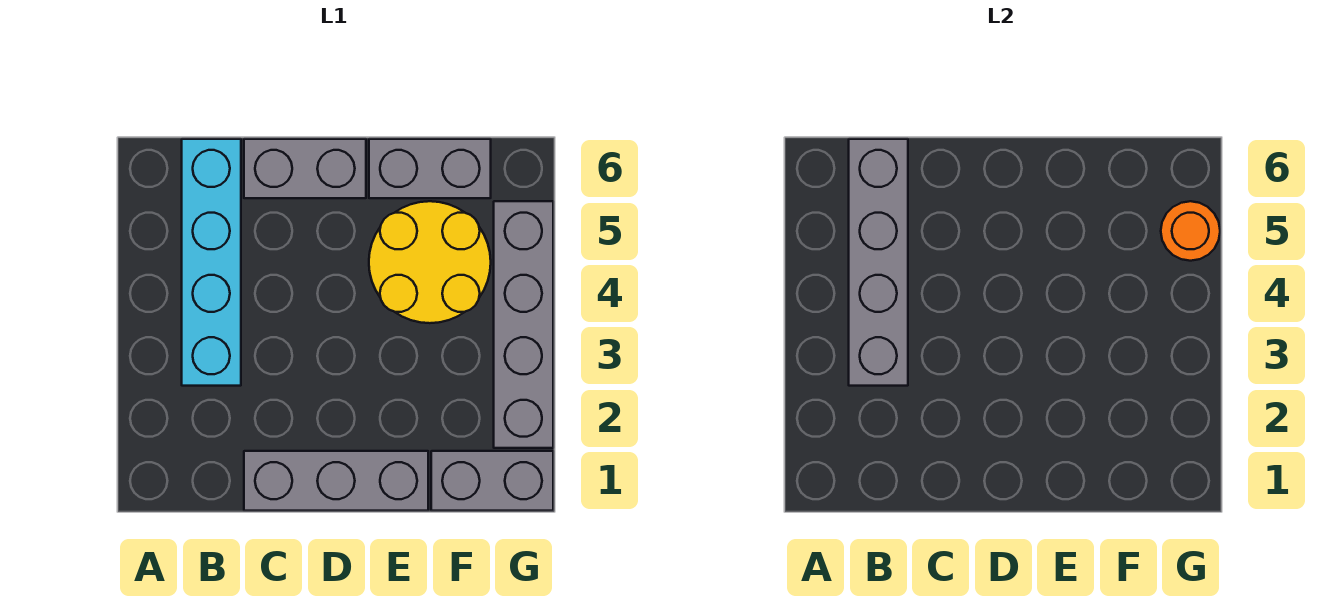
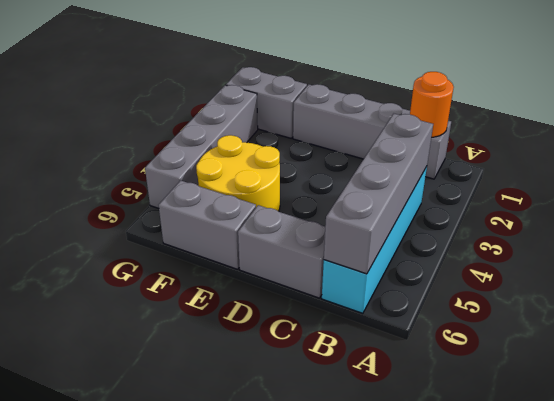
grey 1x3 brick [244,451,428,511] -> grey 1x4 brick [293,84,451,179]
orange 1x1 round brick [1161,201,1220,261] -> orange 1x1 round brick moved to [410,72,454,137]

